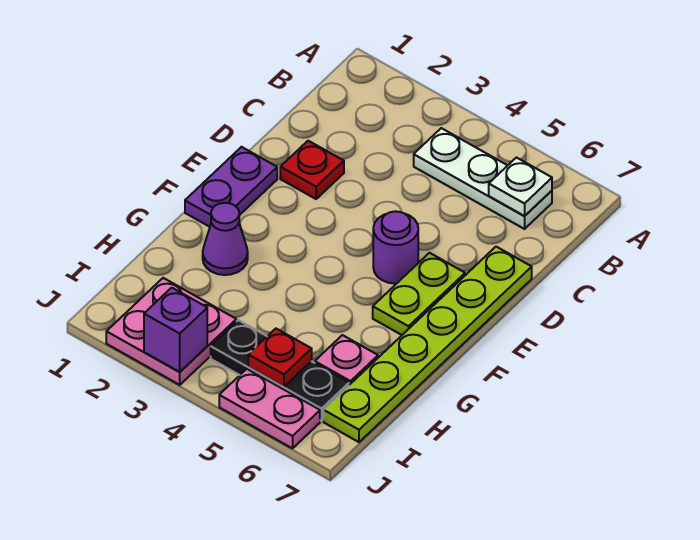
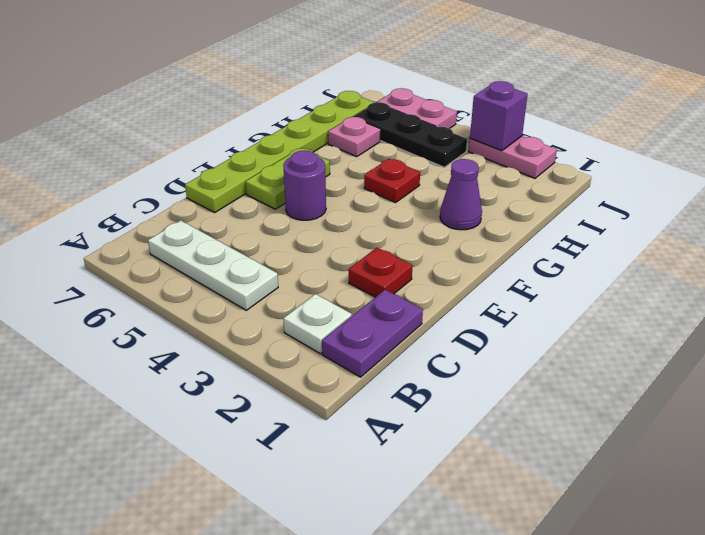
white 1x1 plate [489,158,552,216] -> white 1x1 plate moved to [283,294,352,354]
purple 1x2 plate [185,147,277,227] -> purple 1x2 plate moved to [322,290,423,377]
pink 2x2 plate [106,278,236,385] -> pink 1x2 plate [469,136,557,178]
red 1x1 plate [248,329,312,387] -> red 1x1 plate moved to [364,159,420,203]

